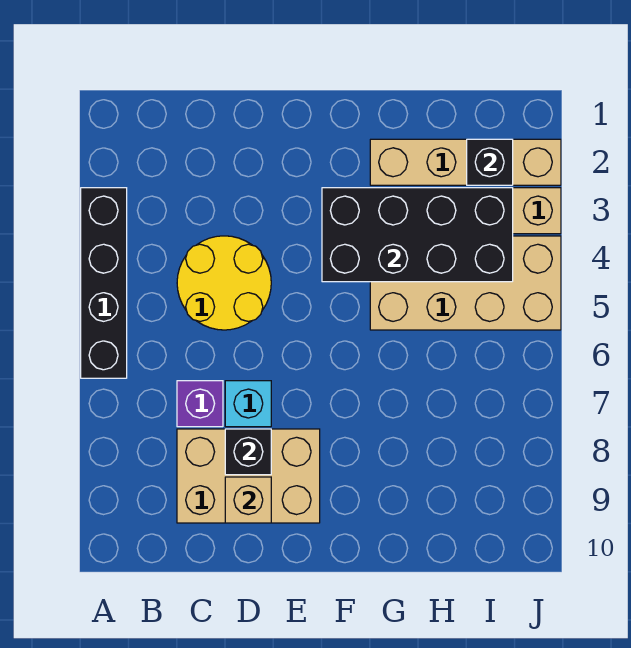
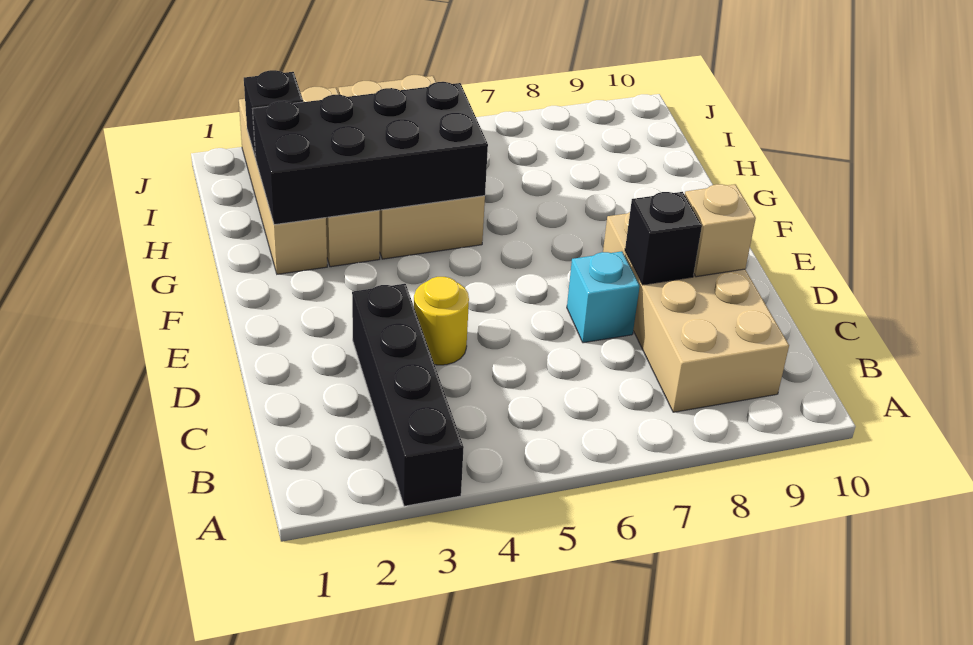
black 1x4 brick [81,188,127,378] -> black 1x4 brick turned to [352,284,464,506]
yellow 2x2 round brick [177,236,271,330] -> yellow 1x1 round brick [414,277,469,365]
purple 1x1 brick [177,381,223,427] -> none
tan 2x3 brick [177,429,320,523] -> tan 2x4 brick [603,212,789,412]
black 2x4 brick [322,188,513,282] -> black 2x4 brick turned to [253,82,488,225]

